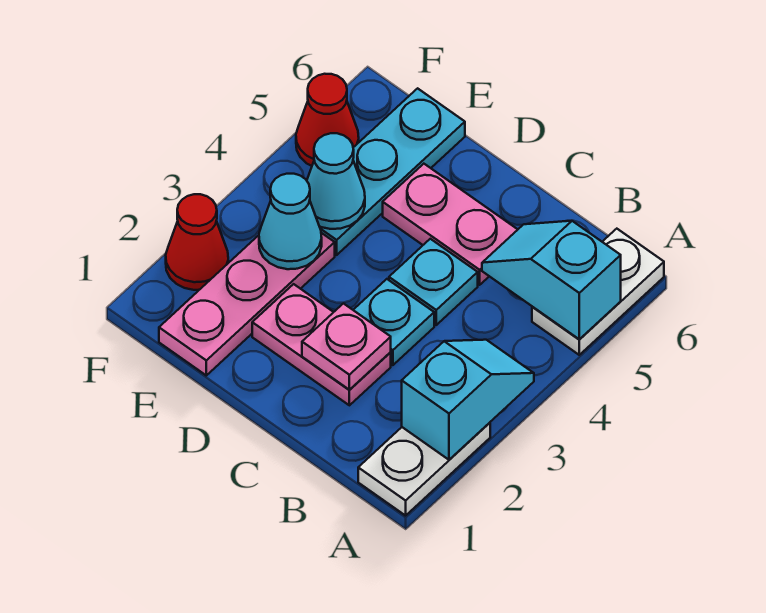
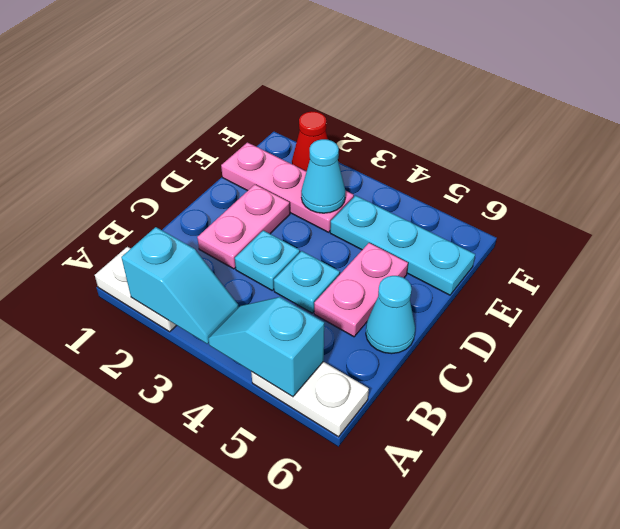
cyan 1x2 slope [482,221,621,339] -> cyan 1x2 slope turned to [208,297,324,397]
pink 1x1 plate [302,304,391,390] -> none
cyan 1x1 cone [307,133,365,229] -> cyan 1x1 cone moved to [366,276,415,354]
red 1x1 cone [296,74,359,166] -> none

